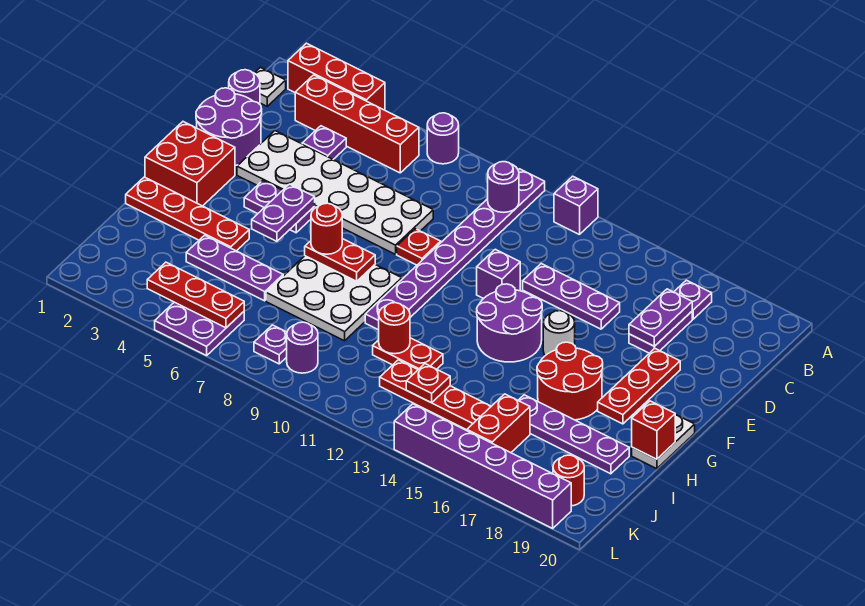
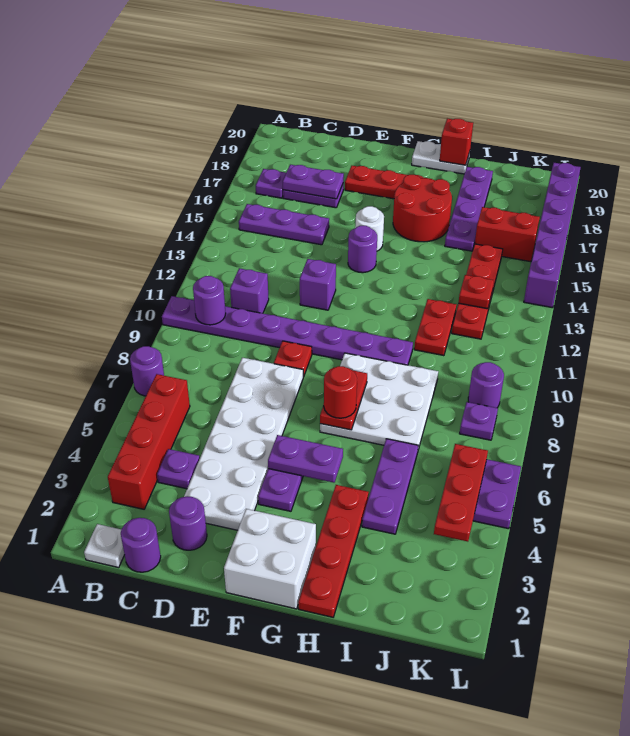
red 1x3 brick [288,43,385,110] -> none
purple 1x1 brick [554,176,598,235] -> purple 1x1 brick moved to [230,268,269,313]
purple 2x2 round brick [196,88,262,165] -> purple 1x1 round brick [169,496,207,550]
purple 1x3 plate [523,264,620,329] -> purple 1x3 plate turned to [239,204,329,245]
red 2x2 brick [145,122,235,206] -> white 2x2 brick [224,509,316,609]
purple 2x2 round brick [477,284,542,362] -> purple 1x1 round brick [348,226,377,273]
red 1x1 round brick [379,303,410,354] -> none
red 1x1 round brick [553,455,584,506] -> none

